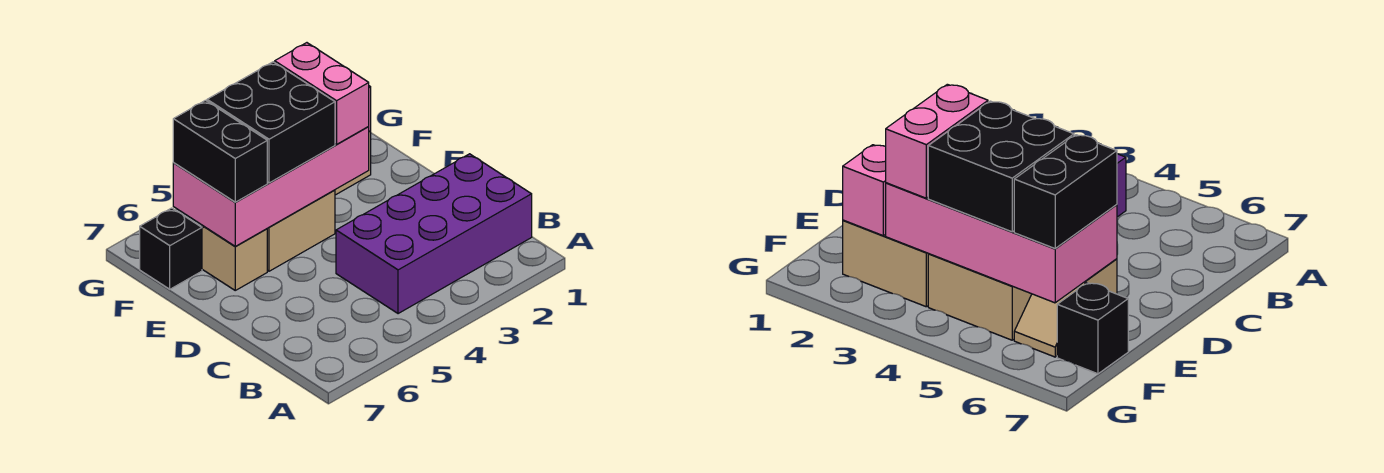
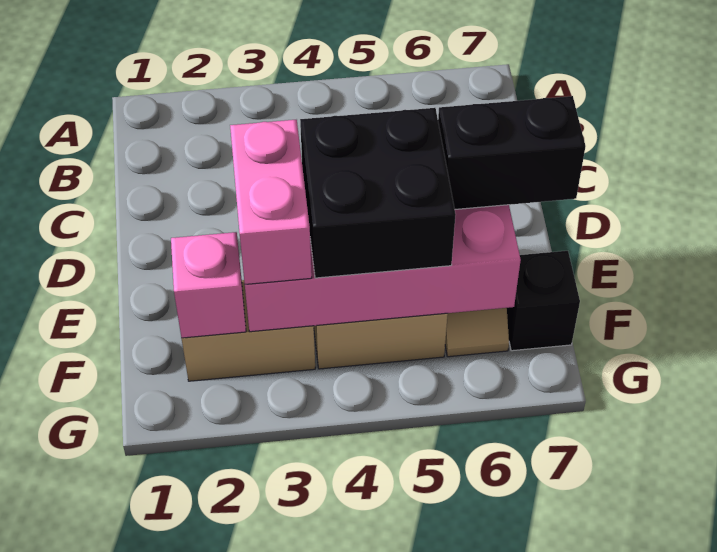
purple 2x4 brick [336,154,532,314] -> none
black 1x2 brick [173,100,267,202] -> black 1x2 brick turned to [438,96,585,209]

